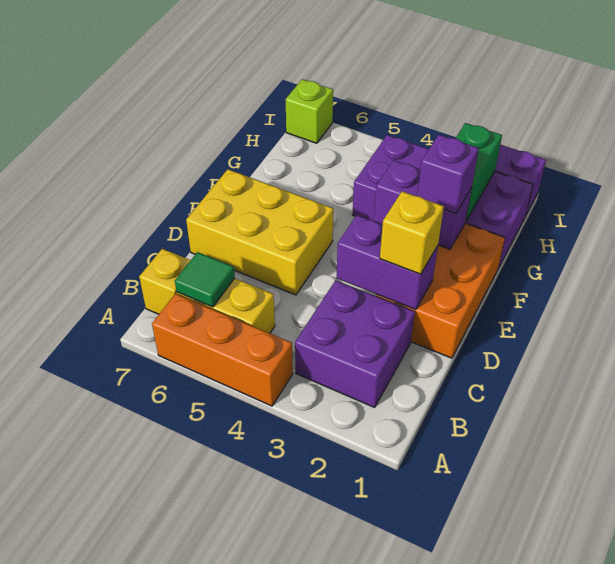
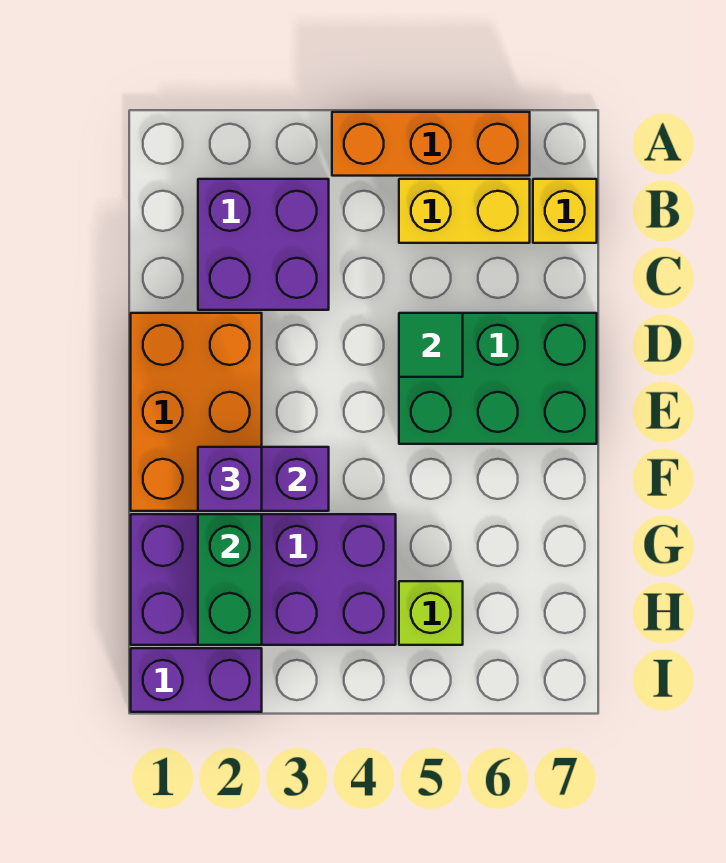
green 1x1 tile [175,252,235,307] -> green 1x1 tile moved to [399,313,463,377]
purple 1x2 brick [336,215,438,309] -> none
yellow 1x1 brick [380,191,444,274] -> none
yellow 2x3 brick [186,169,333,295] -> green 2x3 brick [399,313,597,444]
lime 1x1 brick [286,79,333,143] -> lime 1x1 brick moved to [399,581,463,645]

